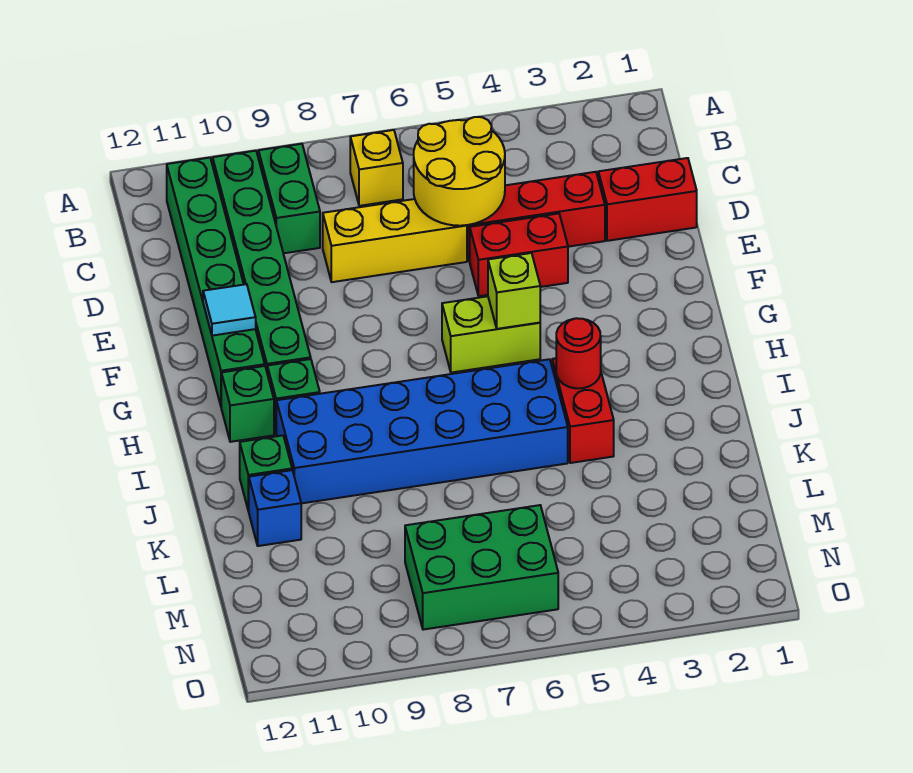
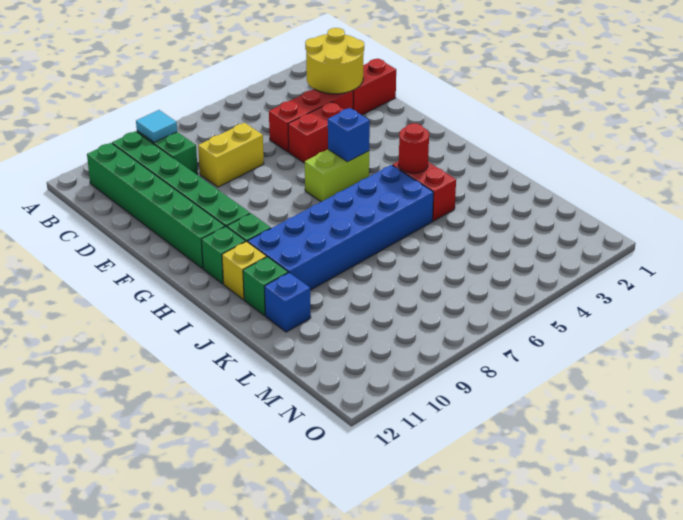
yellow 1x1 brick [350,130,403,206] -> yellow 1x1 brick moved to [222,241,267,300]
yellow 2x2 round brick [414,117,505,226] -> yellow 2x2 round brick moved to [305,28,364,94]
yellow 1x3 brick [323,199,467,282] -> yellow 1x2 brick [198,123,264,187]
cyan 1x1 tile [203,284,256,336] -> cyan 1x1 tile moved to [136,110,177,142]
lime 1x1 brick [488,253,540,329] -> blue 1x1 brick [328,108,370,162]
green 2x3 brick [405,505,558,630] -> none

